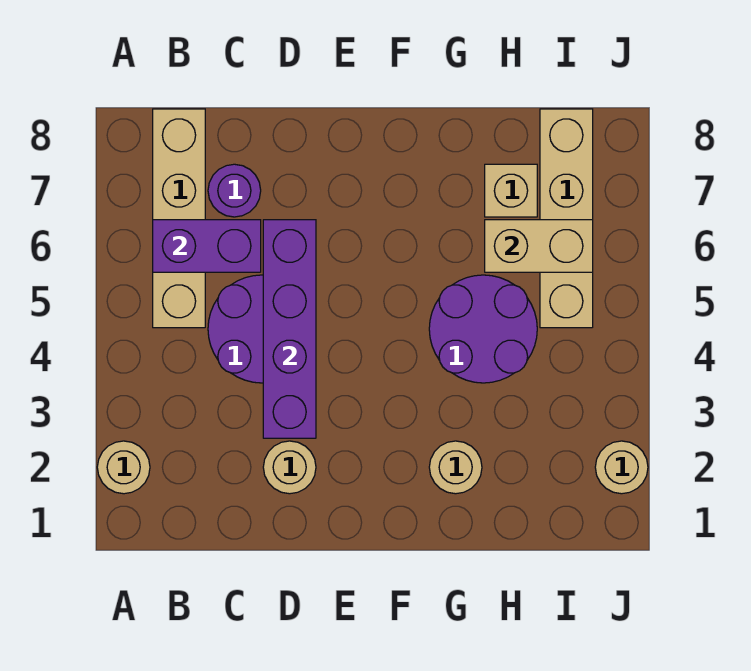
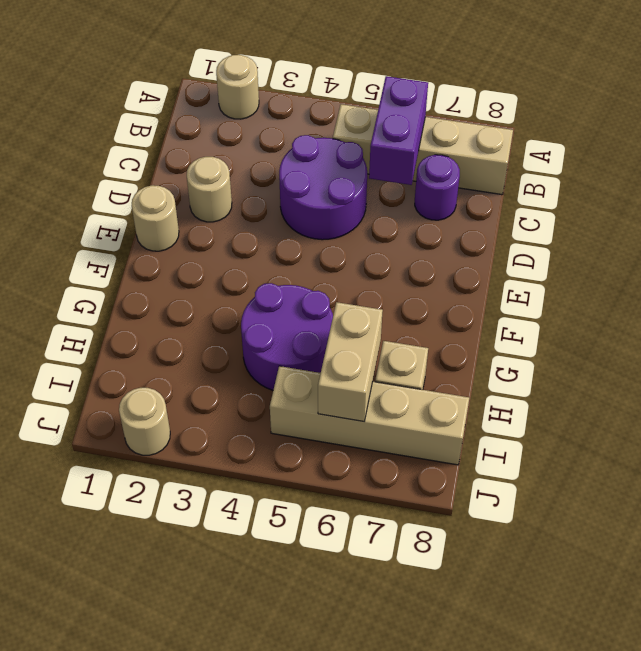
purple 1x4 brick [263,220,316,438] -> none
tan 1x1 round brick [429,441,482,494] -> tan 1x1 round brick moved to [132,185,179,251]

